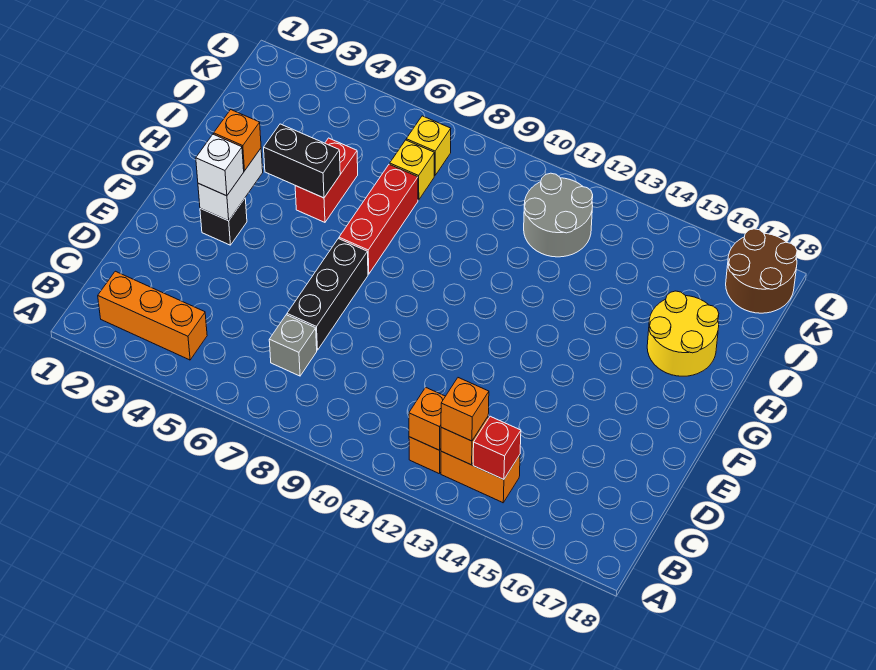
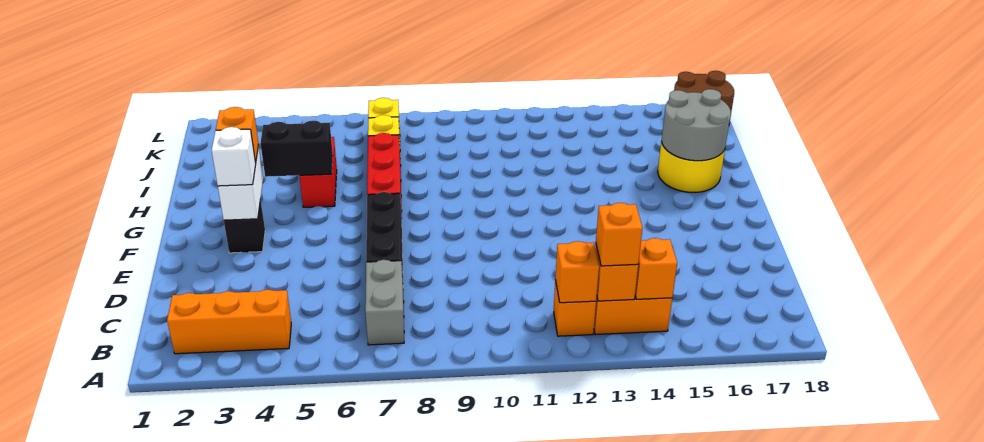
red 1x1 brick [473,416,521,480] -> orange 1x1 brick [635,238,677,299]
grey 1x1 brick [269,315,317,376] -> grey 1x2 brick [365,260,404,345]
grey 2x2 round brick [524,173,593,257] -> grey 2x2 round brick moved to [661,89,731,161]

